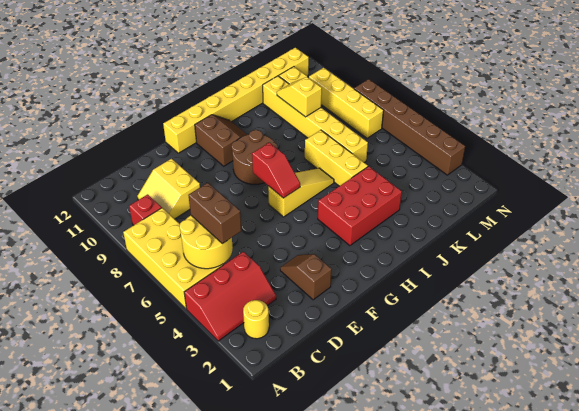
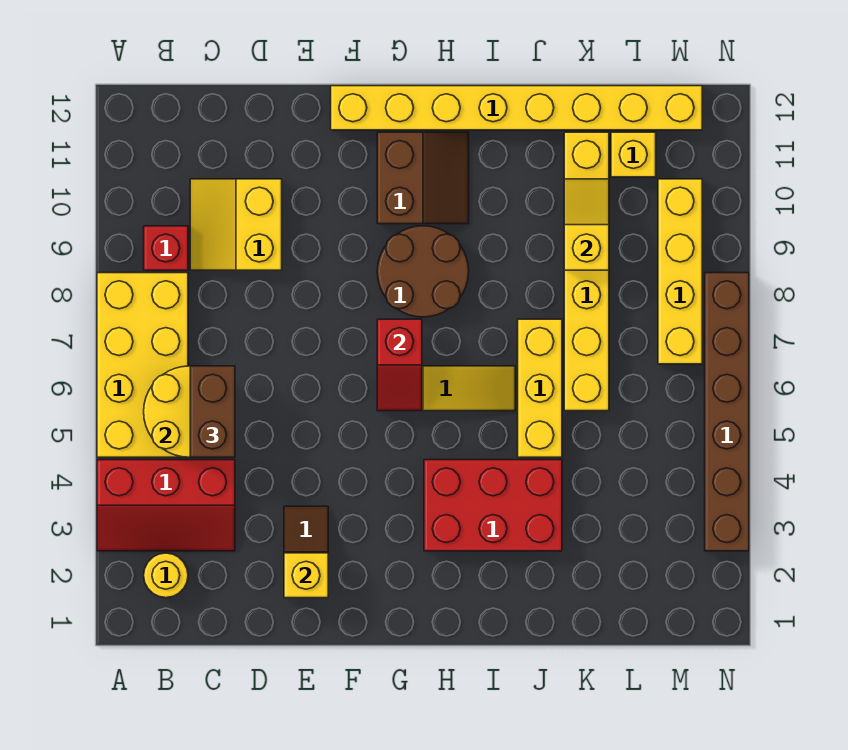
none -> yellow 1x1 brick [284,553,328,598]

